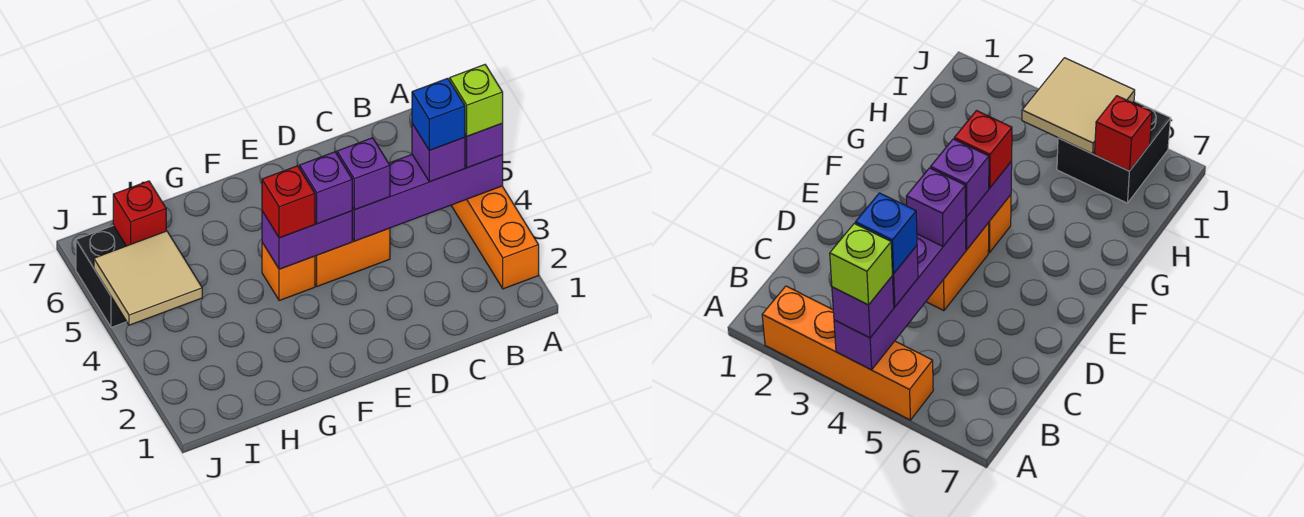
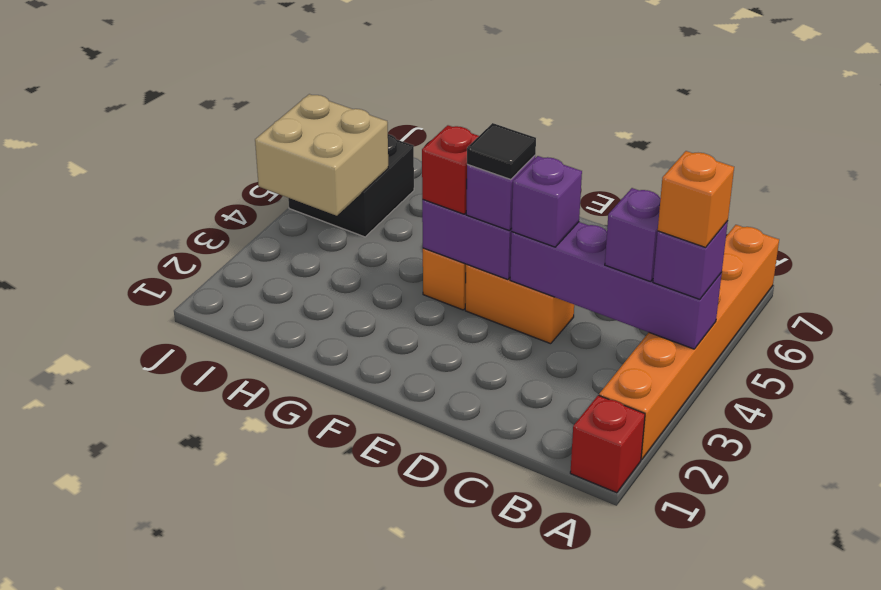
orange 1x4 brick [451,186,539,289] -> orange 1x6 brick [599,225,779,460]
lime 1x1 brick [450,65,503,136] -> orange 1x1 brick [658,151,734,247]
blue 1x1 brick [412,78,465,150] -> none
none -> black 1x1 tile [467,123,536,179]
tan 2x2 tile [94,231,202,325] -> tan 2x2 brick [255,94,388,216]
red 1x1 brick [113,181,166,246] -> red 1x1 brick moved to [570,395,645,493]

